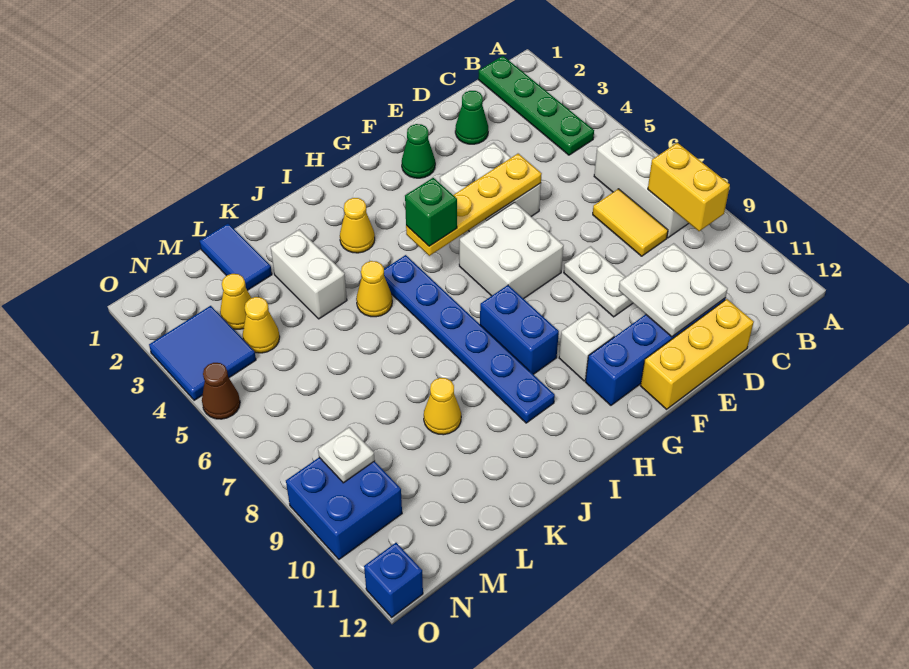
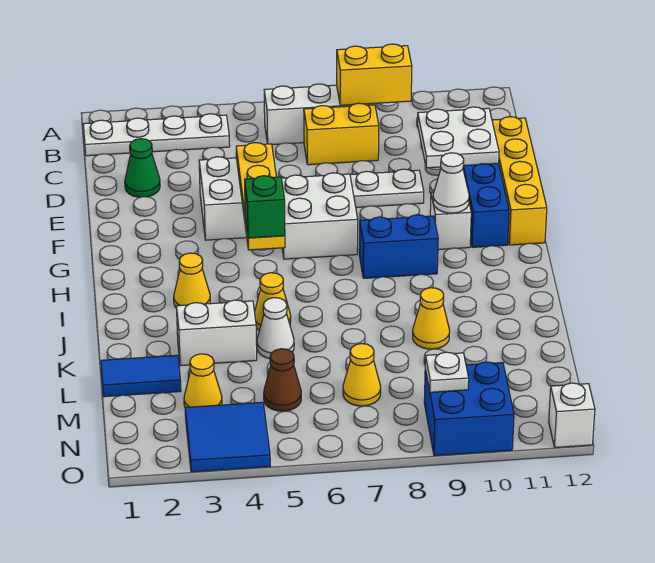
green 1x4 plate [478,56,594,155] -> white 1x4 plate [83,114,230,156]
yellow 1x2 tile [593,189,668,256] -> yellow 1x2 brick [304,103,379,165]
yellow 1x3 brick [641,299,754,409] -> yellow 1x4 brick [492,116,547,245]
green 1x1 cone [402,124,435,178] -> none
none -> white 1x1 cone [433,153,469,213]
blue 1x6 plate [384,255,555,423] -> none
none -> white 1x1 cone [257,298,294,359]
yellow 1x1 cone [243,297,280,353] -> yellow 1x1 cone moved to [343,344,381,406]
brown 1x1 cone [202,363,240,419] -> brown 1x1 cone moved to [264,349,301,411]
blue 1x1 brick [364,543,423,617] -> white 1x1 brick [549,383,595,447]

